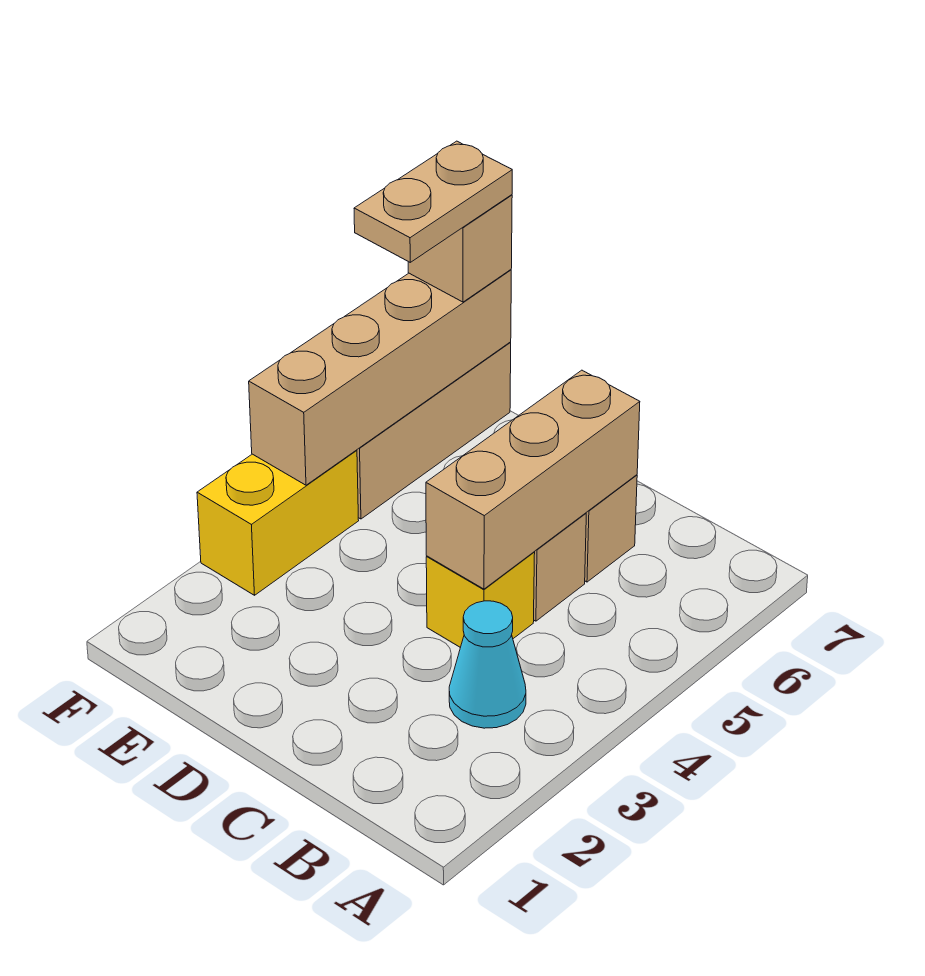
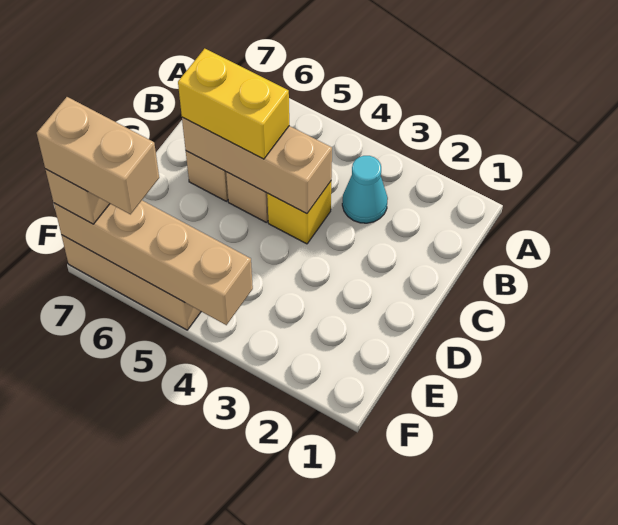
yellow 1x2 brick [197,450,359,595] -> yellow 1x2 brick moved to [178,49,289,159]
tan 1x2 plate [354,141,512,262] -> tan 1x2 brick [37,97,159,214]

